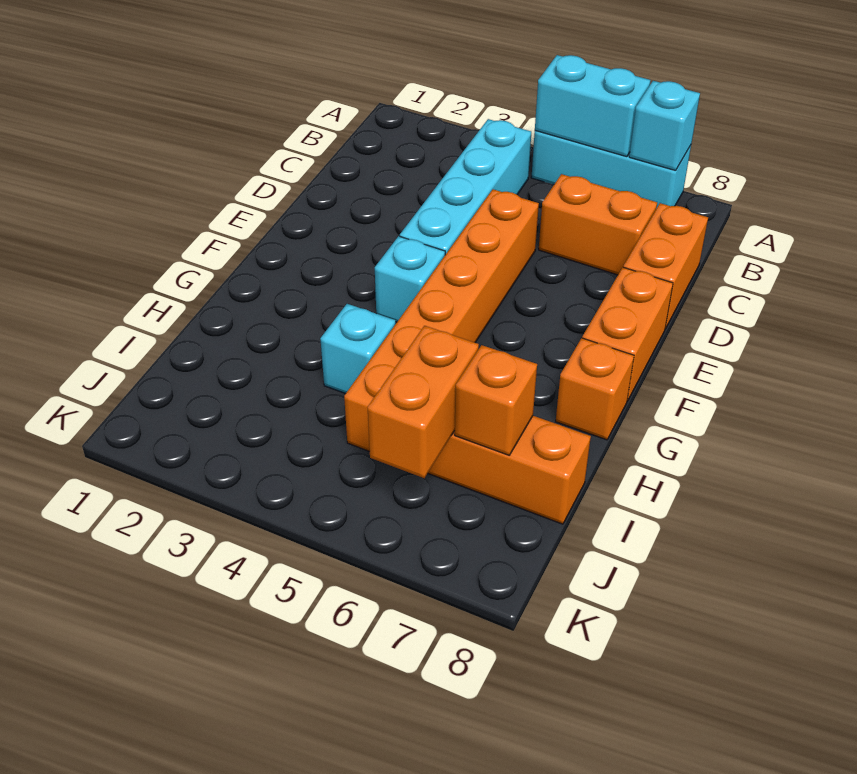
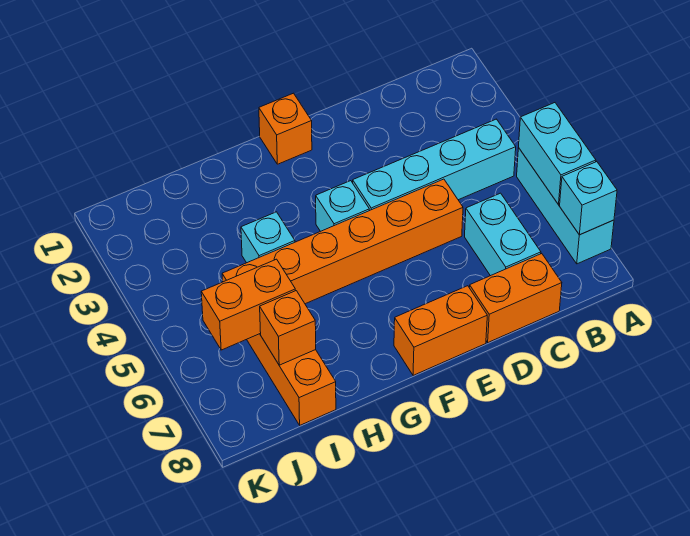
orange 1x2 brick [539,174,657,275] -> cyan 1x2 brick [465,193,541,276]
orange 1x1 brick [556,338,634,440] -> orange 1x1 brick moved to [259,93,312,164]

